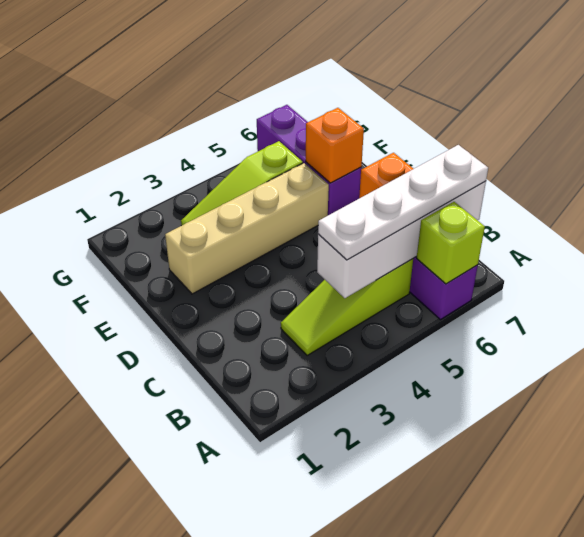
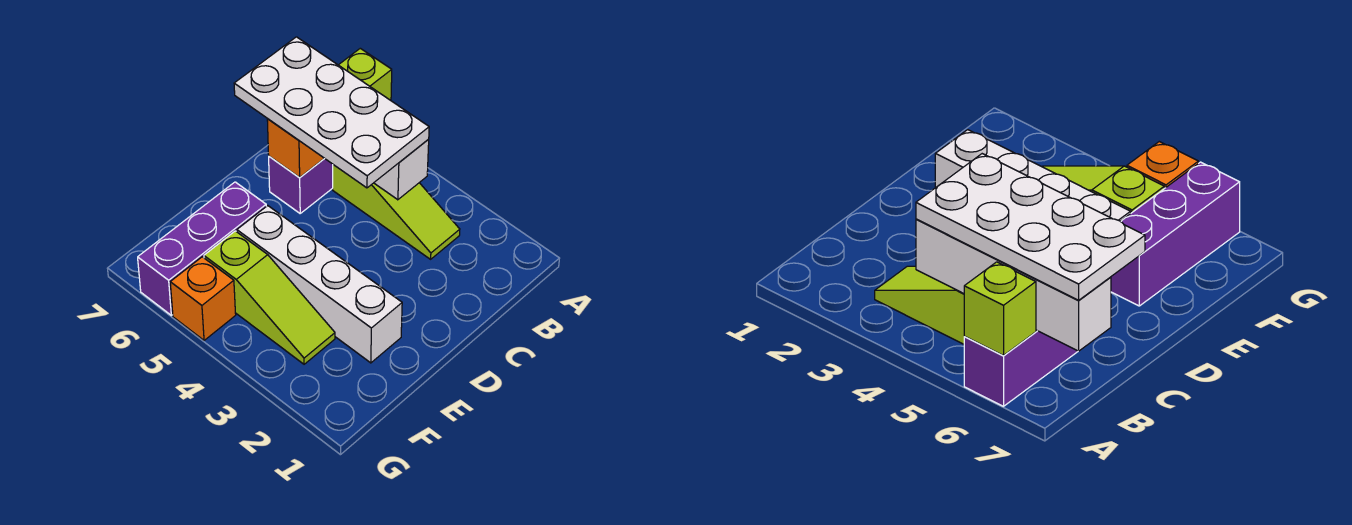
white 1x4 plate [318,145,488,260] -> white 2x4 plate [234,37,429,188]
tan 1x4 brick [165,163,329,294] -> white 1x4 brick [237,206,402,363]
orange 1x1 brick [306,108,364,183] -> orange 1x1 brick moved to [170,257,236,340]

